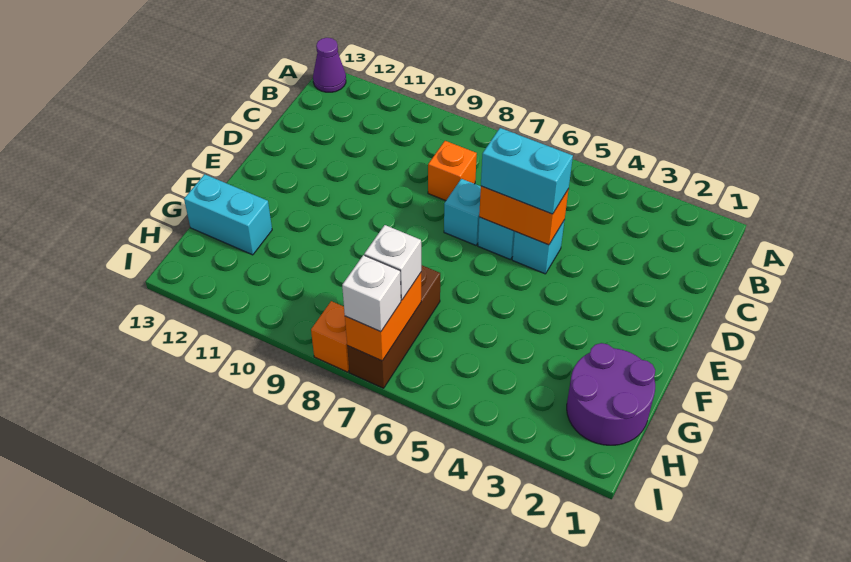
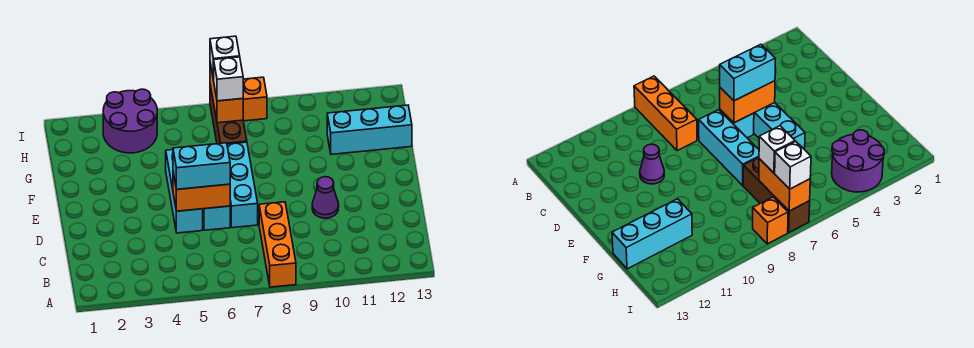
purple 1x1 cone [313,38,346,92] -> purple 1x1 cone moved to [312,177,339,218]
orange 1x1 brick [428,141,477,201] -> orange 1x3 brick [259,202,296,287]
cyan 1x1 brick [512,220,565,274] -> cyan 1x3 brick [166,150,203,233]
cyan 1x1 brick [444,179,481,245] -> cyan 1x3 brick [227,142,258,228]
purple 2x2 round brick [567,343,655,445] -> purple 2x2 round brick moved to [103,89,157,153]
cyan 1x2 brick [184,174,272,255] -> cyan 1x3 brick [327,105,412,154]

